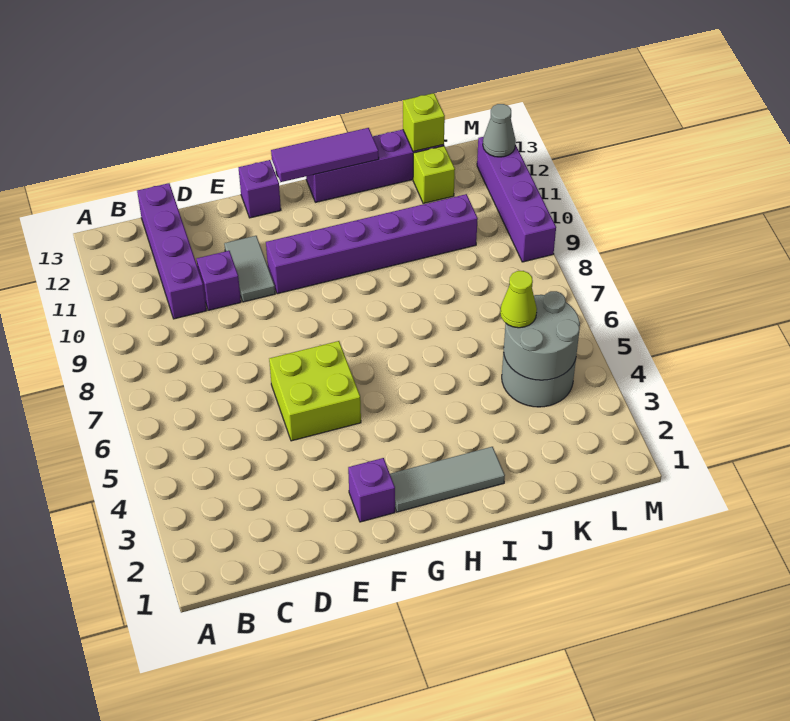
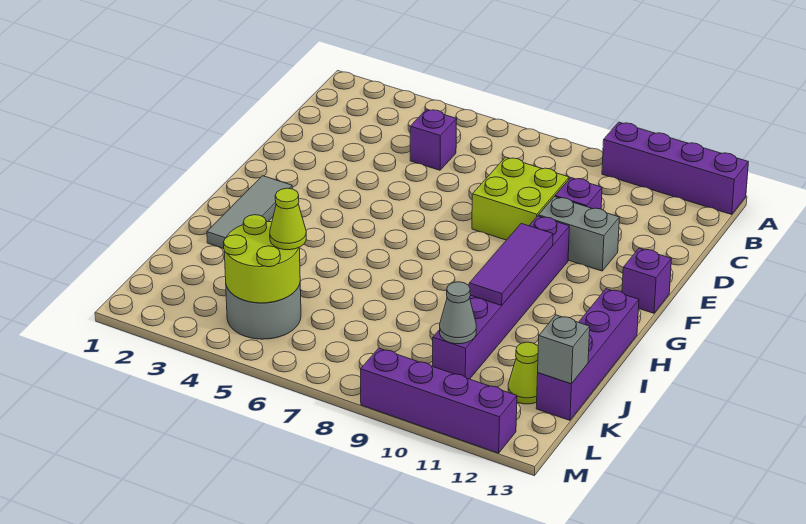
purple 1x4 brick [137,183,206,319] -> purple 1x4 brick moved to [602,122,748,214]
lime 2x2 brick [269,341,361,441] -> lime 2x2 brick moved to [472,157,569,240]
grey 1x2 tile [224,236,275,302] -> grey 1x2 brick [538,197,619,271]
purple 1x1 brick [348,458,395,522] -> purple 1x1 brick moved to [410,109,457,170]
purple 1x3 tile [271,128,379,182] -> purple 1x3 tile moved to [469,223,553,305]
grey 2x2 round brick [504,291,580,380] -> lime 2x2 round brick [223,215,300,303]
lime 1x1 brick [413,146,455,204] -> lime 1x1 cone [508,342,538,404]
lime 1x1 brick [403,93,445,151] -> grey 1x1 brick [538,315,590,384]
grey 1x1 cone [483,104,516,157] -> grey 1x1 cone moved to [440,282,476,344]

